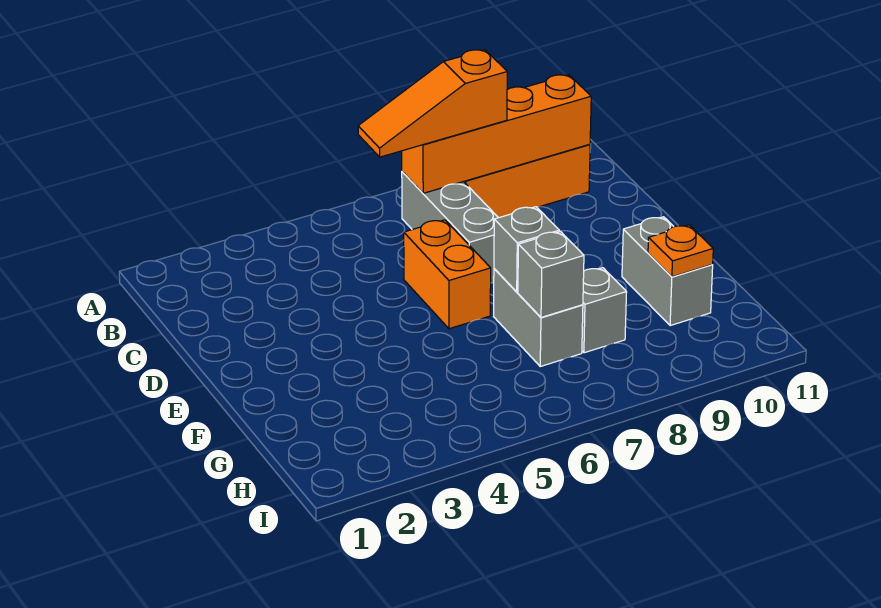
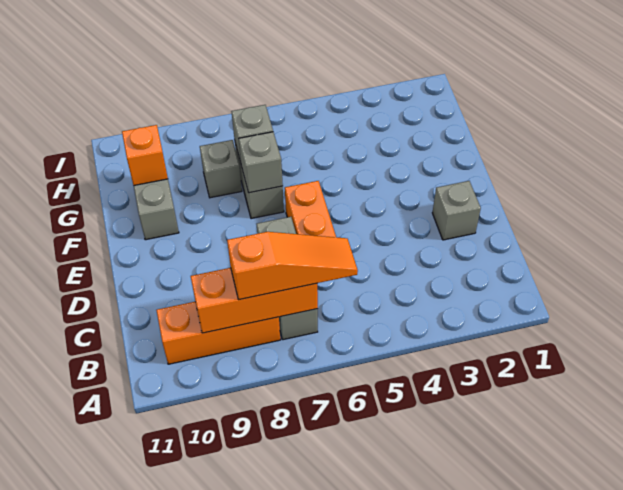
orange 1x4 brick [402,75,591,193] -> orange 1x3 brick [191,268,318,333]
none -> grey 1x1 brick [432,181,481,240]
orange 1x1 plate [648,225,713,277] -> orange 1x1 brick [122,125,168,186]

